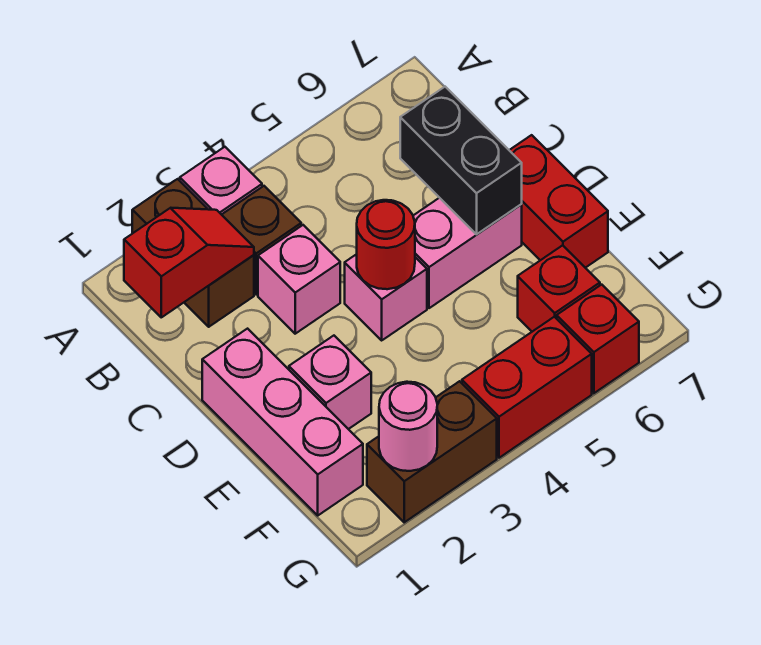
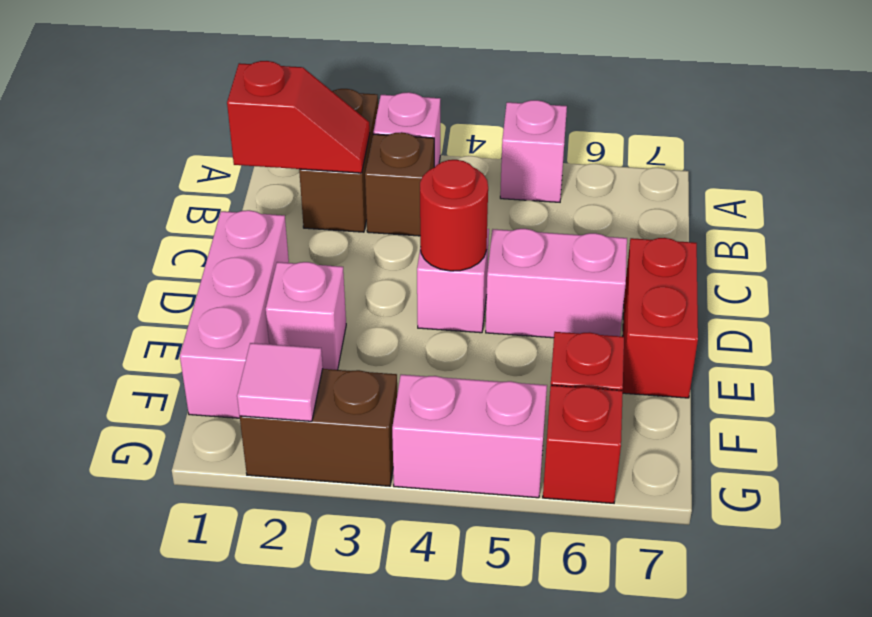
pink 1x1 brick [258,225,340,334] -> pink 1x1 brick moved to [500,100,567,202]
black 1x2 brick [400,87,522,234] -> none
pink 1x1 round brick [379,382,437,471] -> pink 1x1 tile [237,343,323,421]
red 1x2 brick [462,317,592,458] -> pink 1x2 brick [392,375,547,498]

